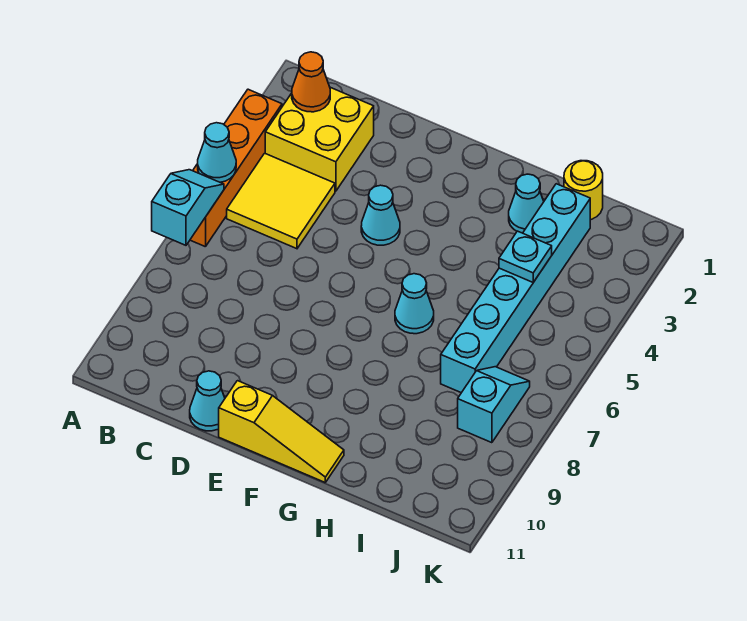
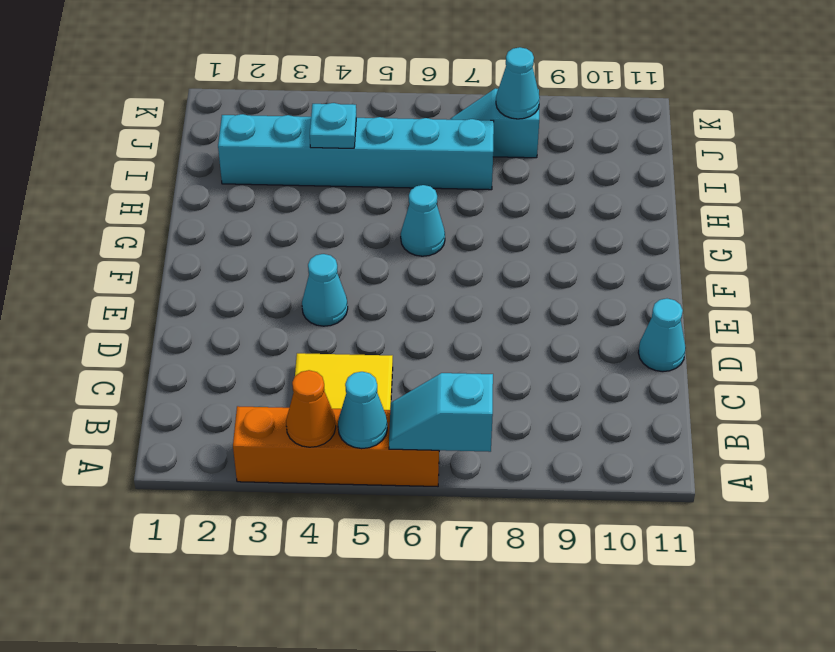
yellow 2x2 brick [265,87,374,191] -> none
orange 1x1 cone [292,52,330,112] -> orange 1x1 cone moved to [286,370,336,447]
yellow 1x3 slope [219,381,344,482] -> none
cyan 1x1 cone [509,174,544,233] -> cyan 1x1 cone moved to [496,47,540,119]
yellow 1x1 round brick [564,161,603,220] -> none

